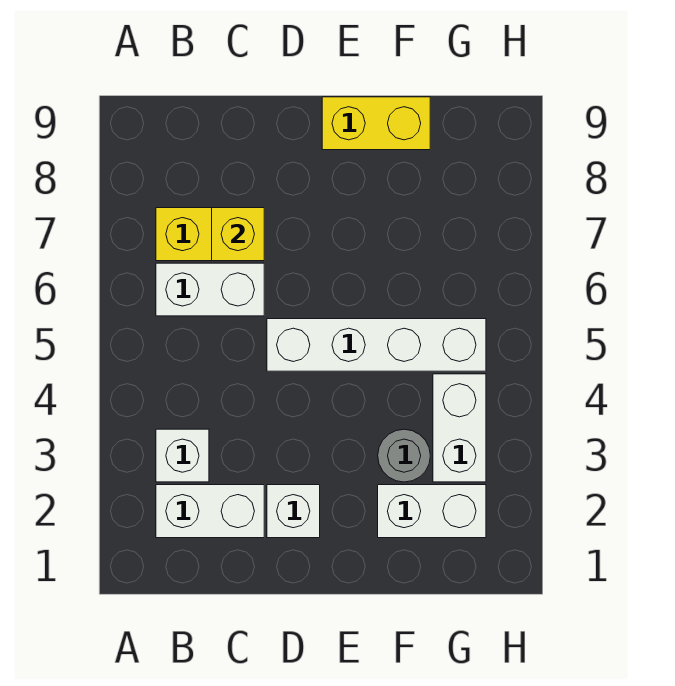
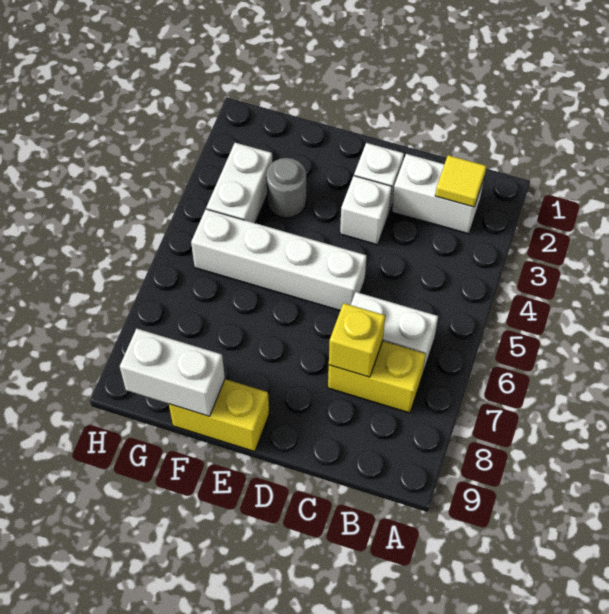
none -> yellow 1x1 tile [435,155,487,207]
white 1x1 brick [156,429,209,482] -> white 1x1 brick moved to [340,176,392,245]
white 1x2 brick [378,485,486,538] -> white 1x2 brick moved to [120,329,225,416]

